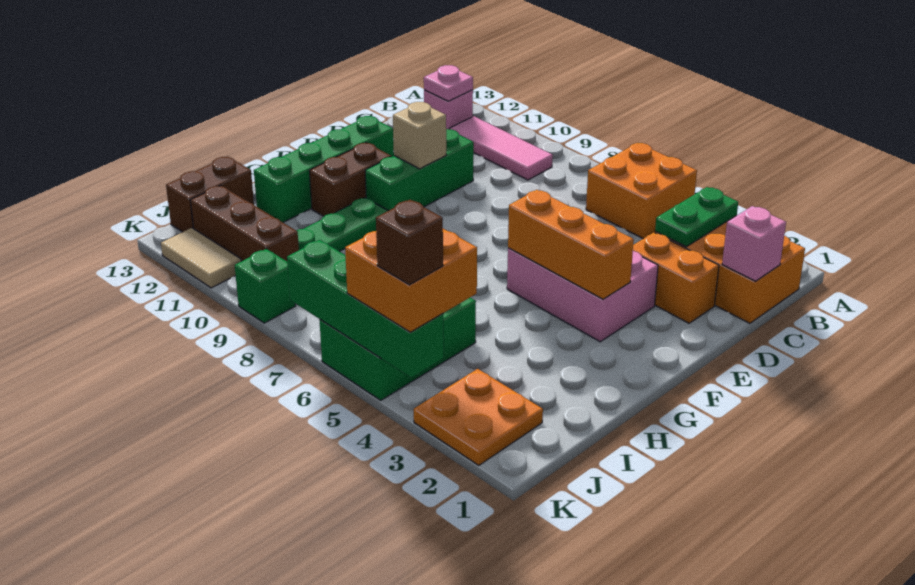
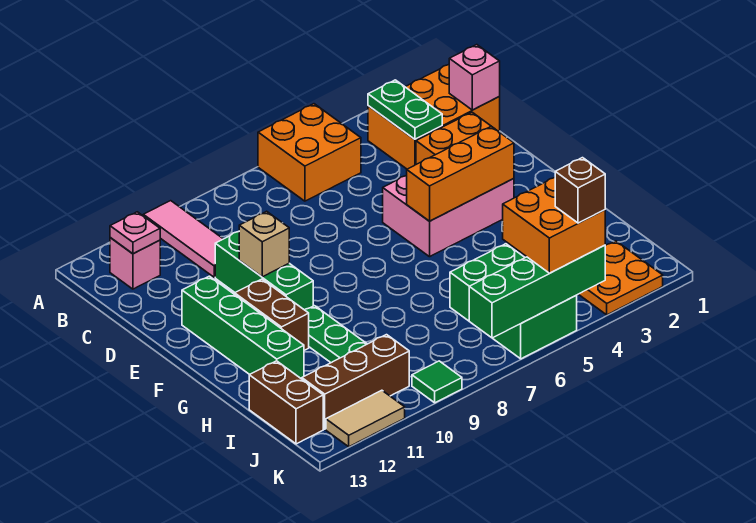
pink 1x3 tile [450,116,553,180] -> pink 1x3 tile turned to [143,201,223,277]
green 1x1 brick [235,249,296,323] -> green 1x1 tile [412,361,462,403]

